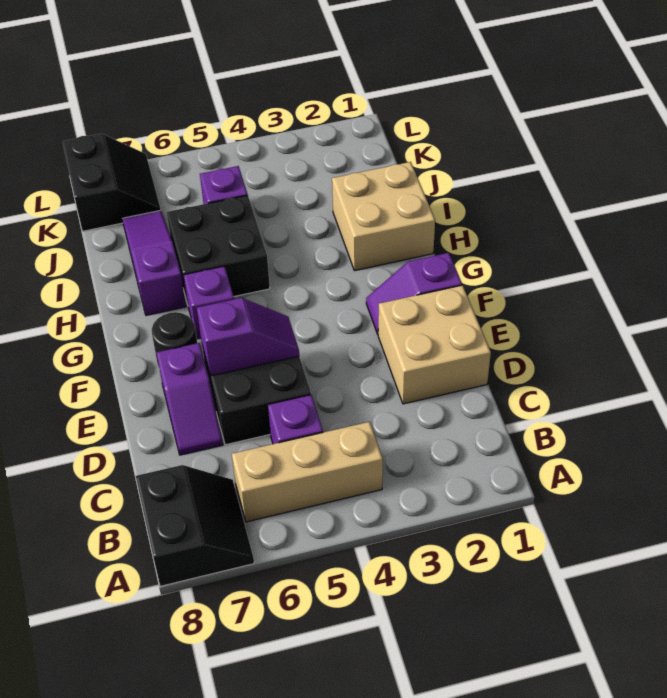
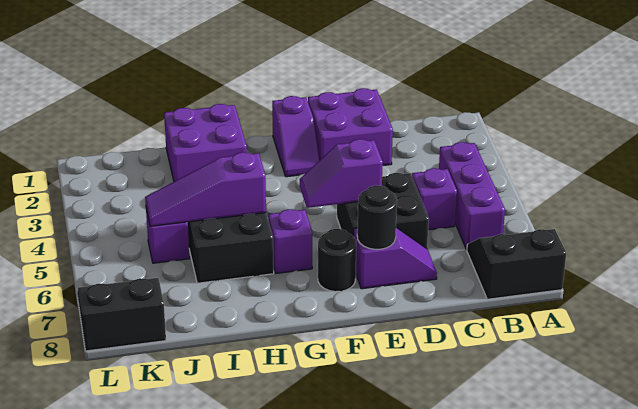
tan 1x3 brick [232,422,383,522] -> purple 1x3 brick [439,142,505,250]
tan 2x2 brick [378,285,491,404] -> purple 2x2 brick [308,88,393,166]
purple 1x2 slope [197,298,299,376] -> purple 1x2 slope turned to [300,139,383,208]
none -> black 1x1 round brick [357,185,397,249]
tan 2x2 brick [332,162,435,271] -> purple 2x2 brick [164,104,247,182]
purple 1x3 slope [123,210,186,315] -> purple 1x3 slope moved to [145,152,266,226]

